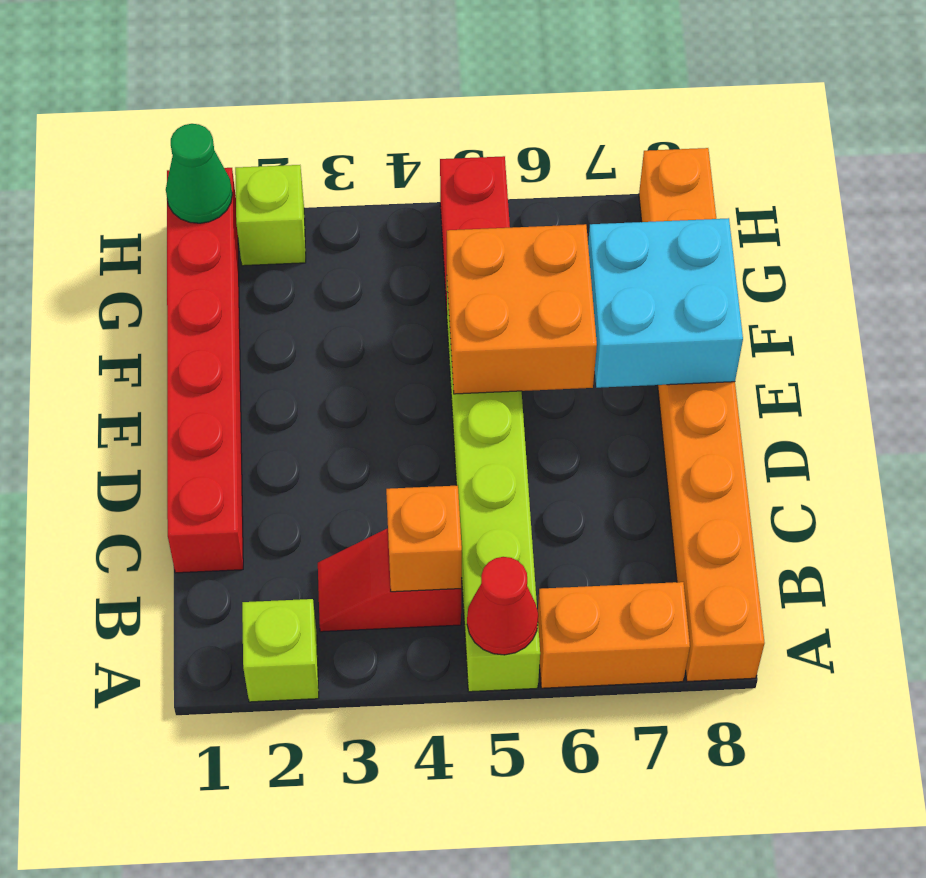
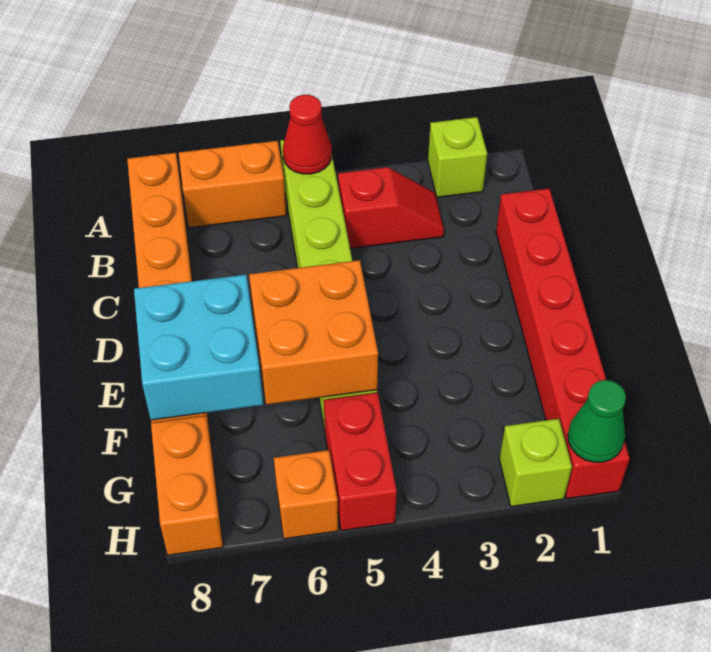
orange 1x1 brick [386,486,462,592] -> orange 1x1 brick moved to [274,450,338,539]

